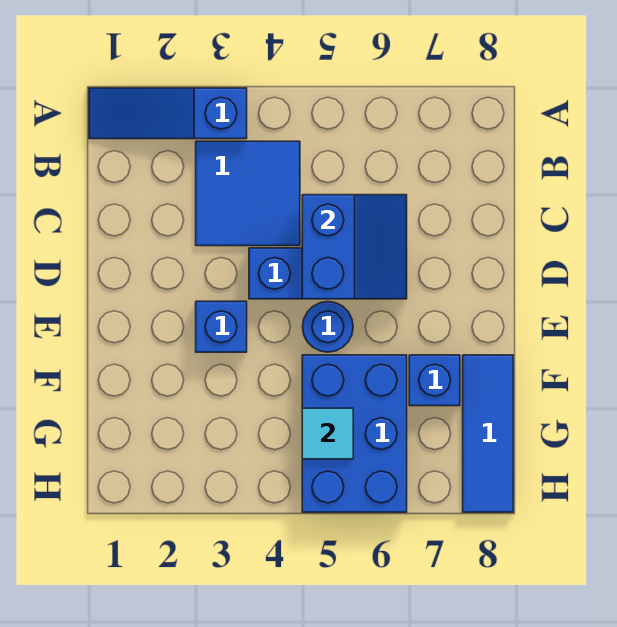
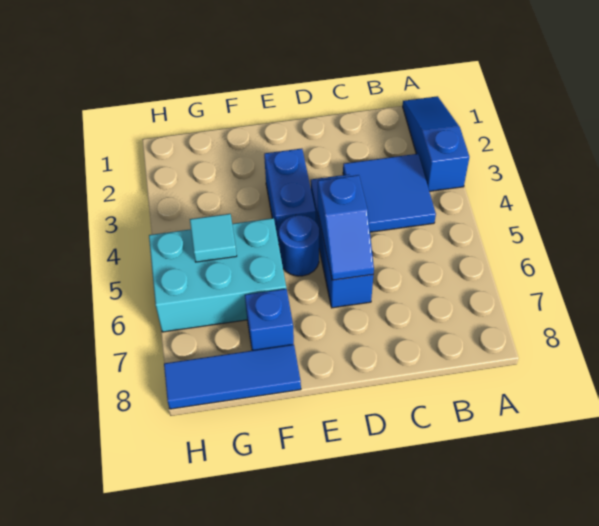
blue 2x2 slope [302,195,407,299] -> blue 1x2 slope [318,175,374,280]
blue 1x1 brick [196,301,247,352] -> blue 1x2 brick [264,149,315,244]
blue 2x3 brick [302,355,407,512] -> cyan 2x3 brick [149,218,286,332]

